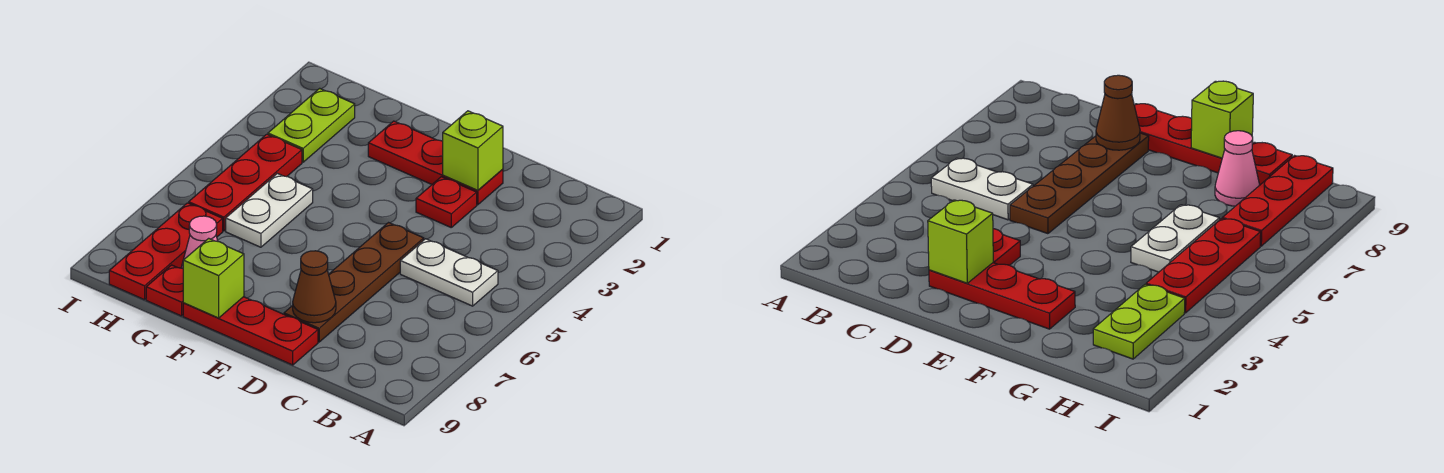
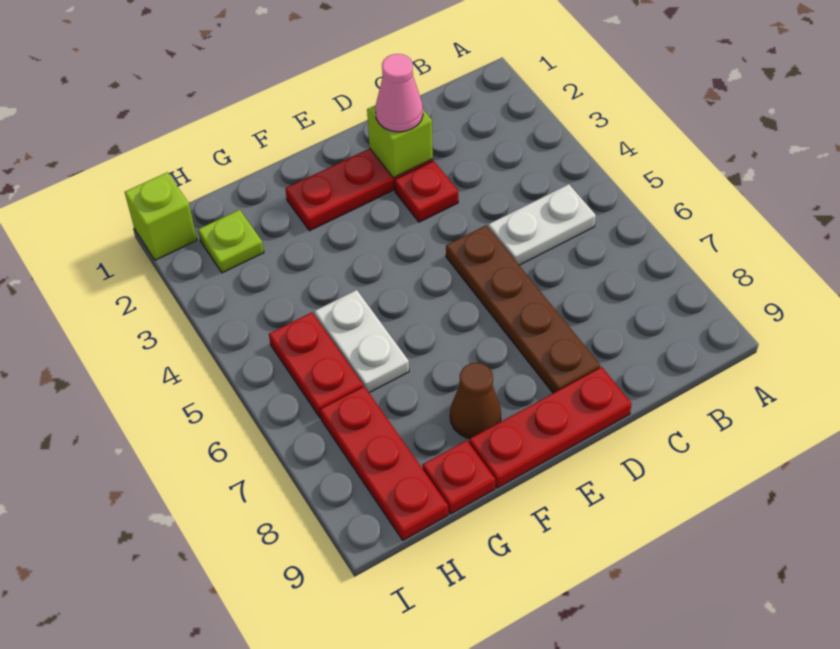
brown 1x1 cone [293,251,336,323] -> brown 1x1 cone moved to [450,363,501,438]
lime 1x1 brick [183,238,244,318] -> lime 1x1 brick moved to [125,172,197,260]
pink 1x1 cone [181,216,218,268] -> pink 1x1 cone moved to [375,54,423,132]
lime 1x2 plate [268,88,355,162] -> lime 1x1 plate [198,210,264,273]
red 1x3 plate [189,134,302,231] -> red 1x2 plate [269,312,363,418]

